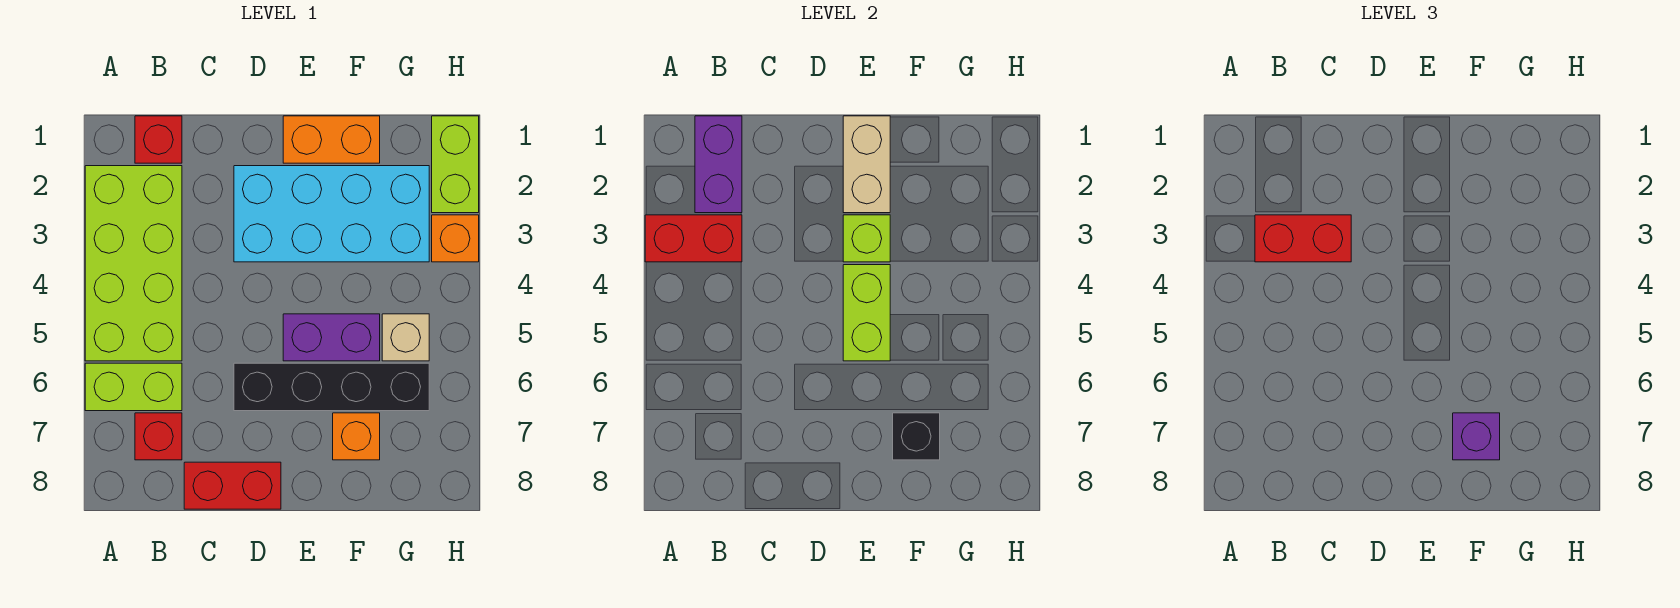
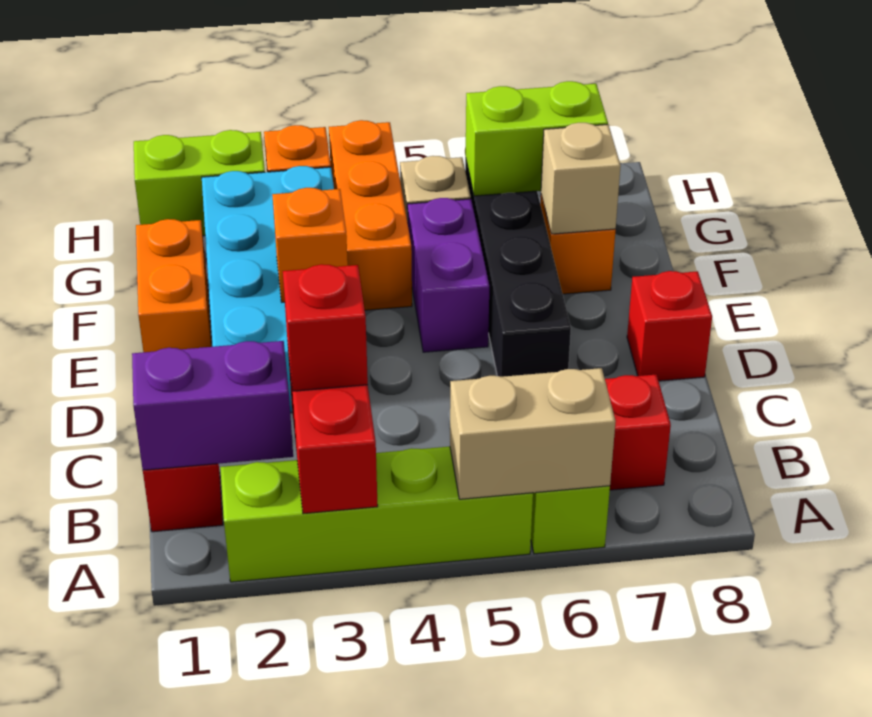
lime 2x4 brick [85,166,182,361] -> lime 1x4 brick [220,447,533,582]
red 1x2 brick [1255,215,1351,262] -> red 1x1 brick [283,264,368,391]
red 1x2 brick [184,462,281,509] -> red 1x1 brick [627,271,712,381]
tan 1x2 brick [843,116,890,213] -> tan 1x2 brick moved to [450,368,616,499]
lime 1x1 brick [843,215,890,262] -> orange 1x1 brick [272,188,348,302]
lime 1x2 brick [843,265,890,361] -> lime 1x2 brick moved to [466,81,608,196]
none -> orange 1x3 brick [329,120,412,310]
black 1x1 brick [893,413,940,460] -> tan 1x1 brick [541,123,621,234]
purple 1x1 brick [1453,413,1500,460] -> none

